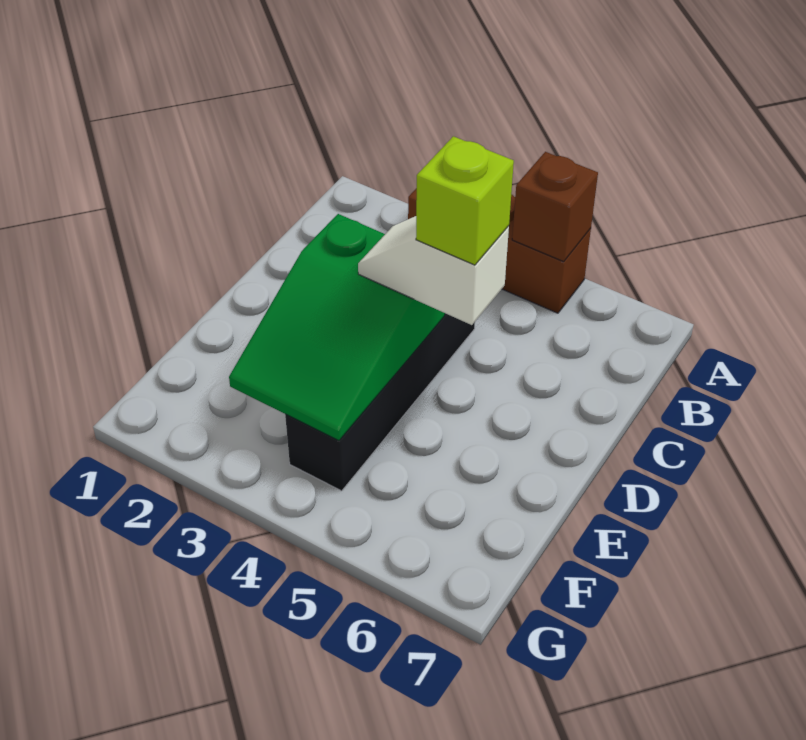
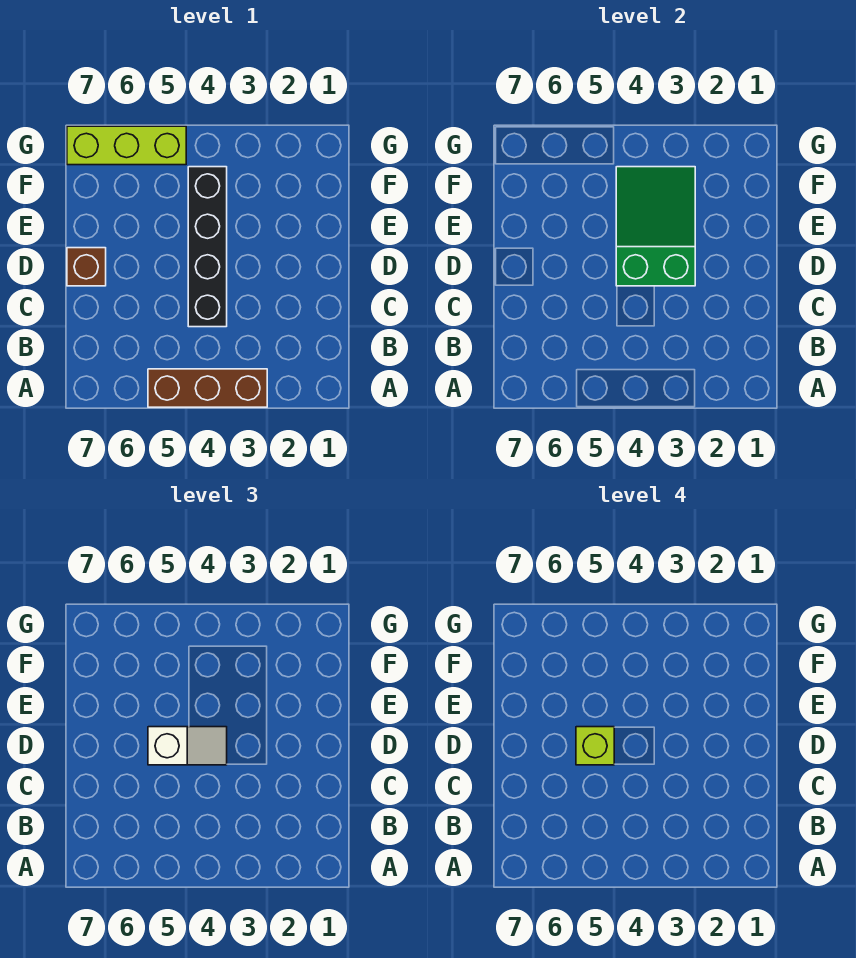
brown 1x1 brick [512,152,598,262] -> brown 1x1 brick moved to [67,248,106,286]
none -> lime 1x3 brick [67,126,186,165]

